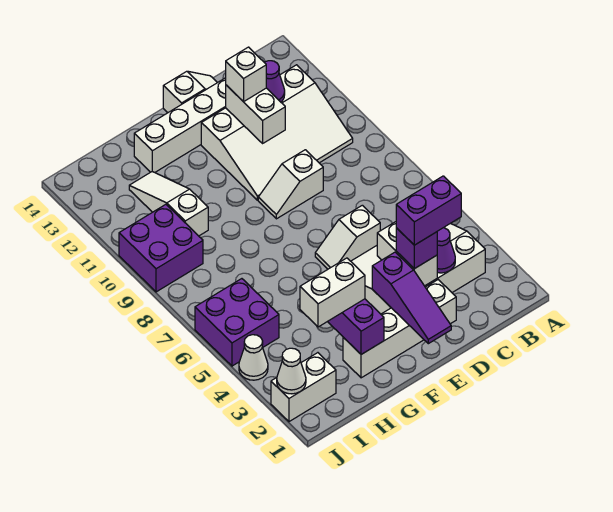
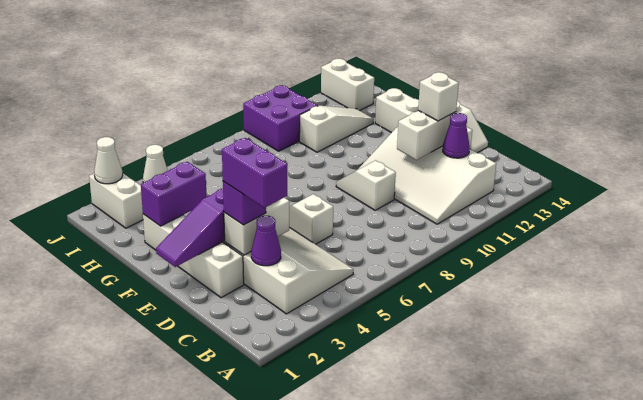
white 1x2 brick [300,258,365,327] -> white 1x2 brick moved to [321,59,374,111]
purple 2x2 brick [195,279,279,366] -> none

